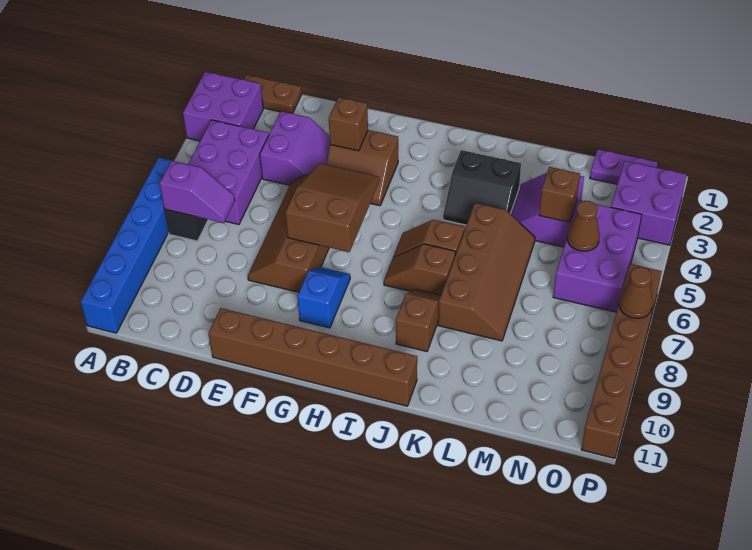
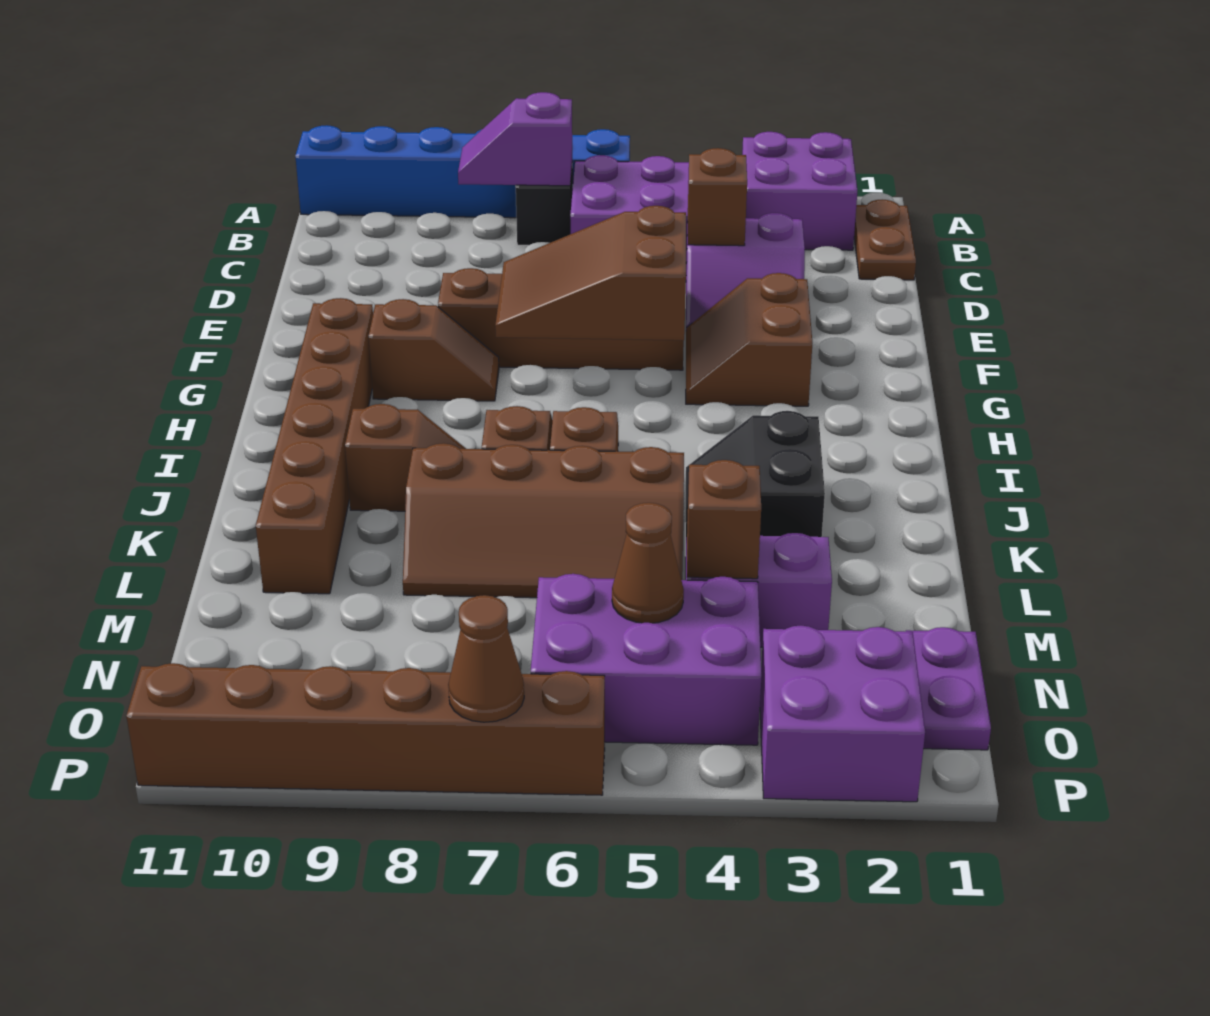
purple 1x2 slope [160,161,235,223] -> purple 1x2 slope turned to [458,92,572,186]
brown 1x6 brick [209,308,417,406] -> brown 1x6 brick moved to [256,298,373,594]
brown 1x1 brick [329,97,368,151] -> brown 1x1 brick moved to [688,148,747,246]
brown 2x3 slope [285,163,379,252] -> brown 2x3 slope turned to [495,206,686,340]
blue 1x2 slope [297,267,350,328] -> brown 1x2 slope [369,299,499,401]

